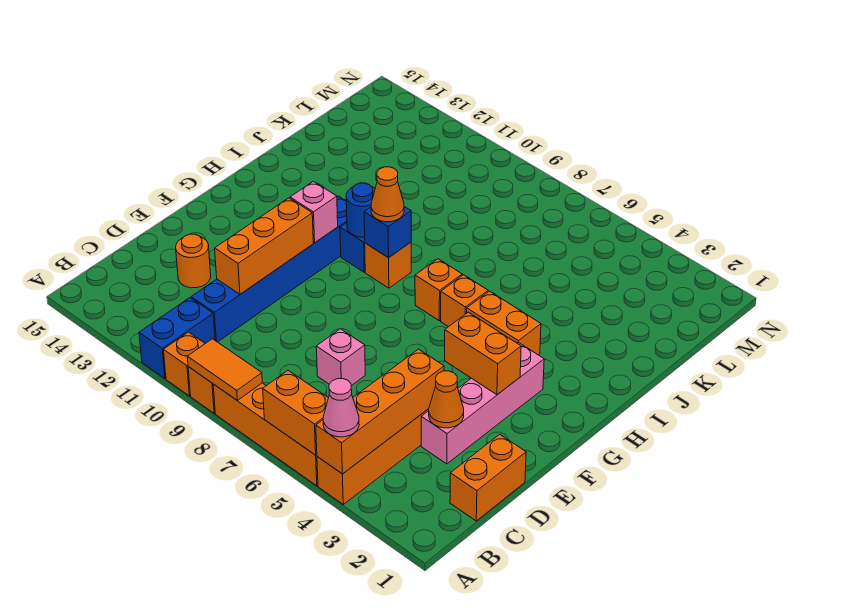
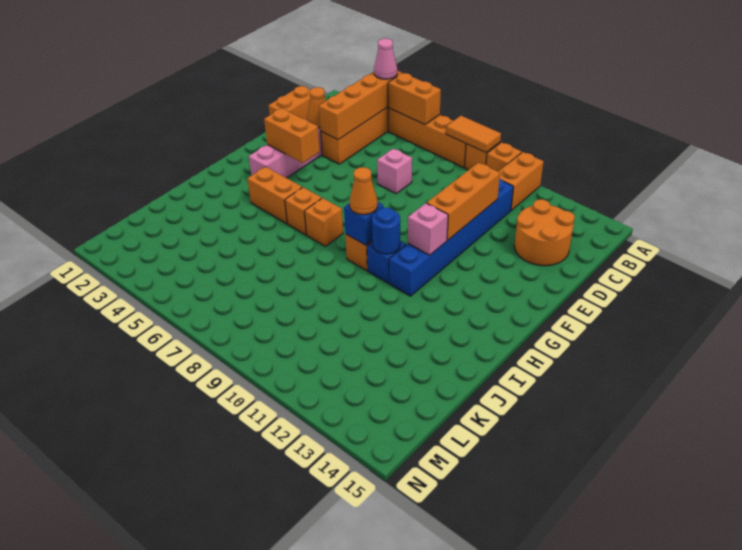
blue 1x2 brick [139,298,215,379] -> orange 1x2 brick [498,152,544,210]
orange 1x1 round brick [176,234,211,288] -> orange 2x2 round brick [514,199,575,266]

